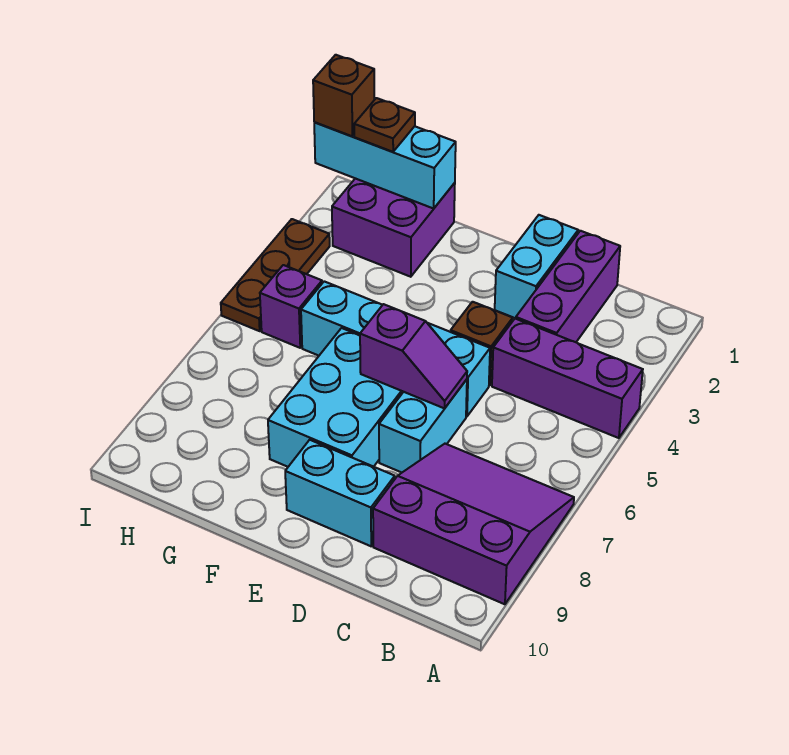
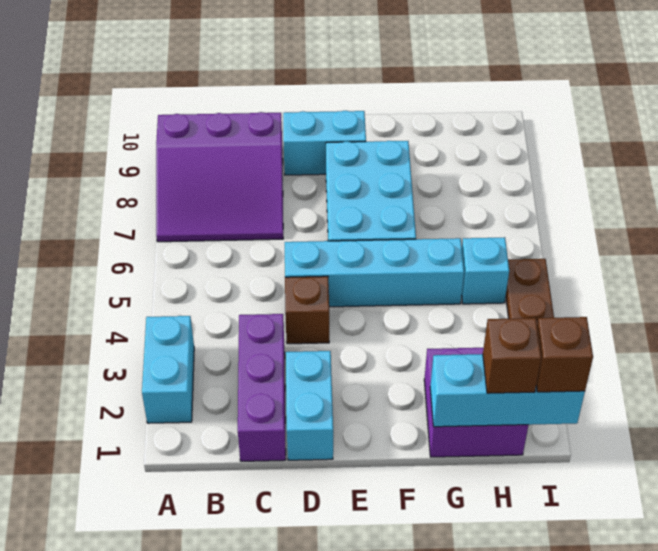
purple 1x3 brick [492,319,643,438] -> none
cyan 1x2 brick [379,379,467,472] -> cyan 1x2 brick moved to [142,316,194,423]
purple 1x2 slope [360,304,467,408] -> none
brown 1x1 plate [354,98,415,152] -> brown 1x1 brick [483,318,541,393]
purple 1x1 brick [260,265,322,348] -> cyan 1x1 brick [462,237,509,304]

